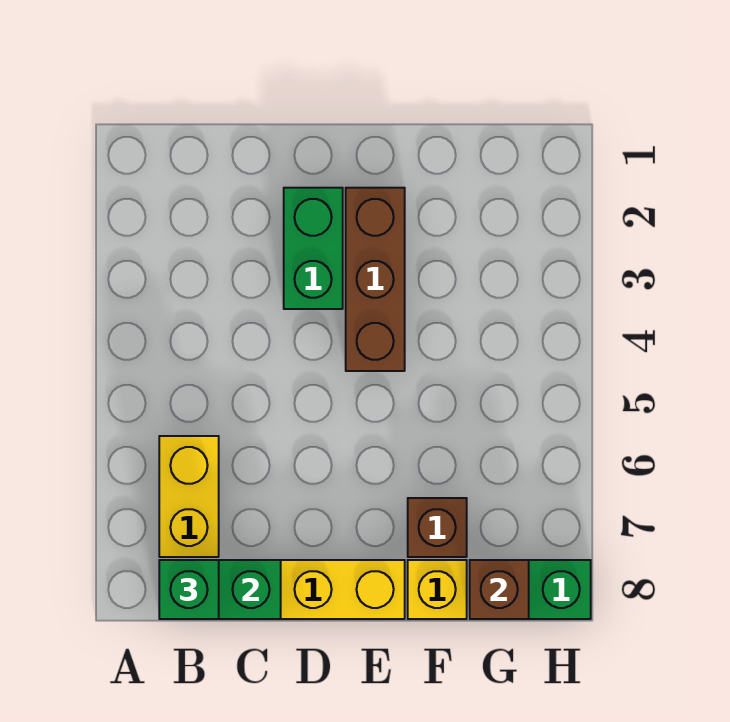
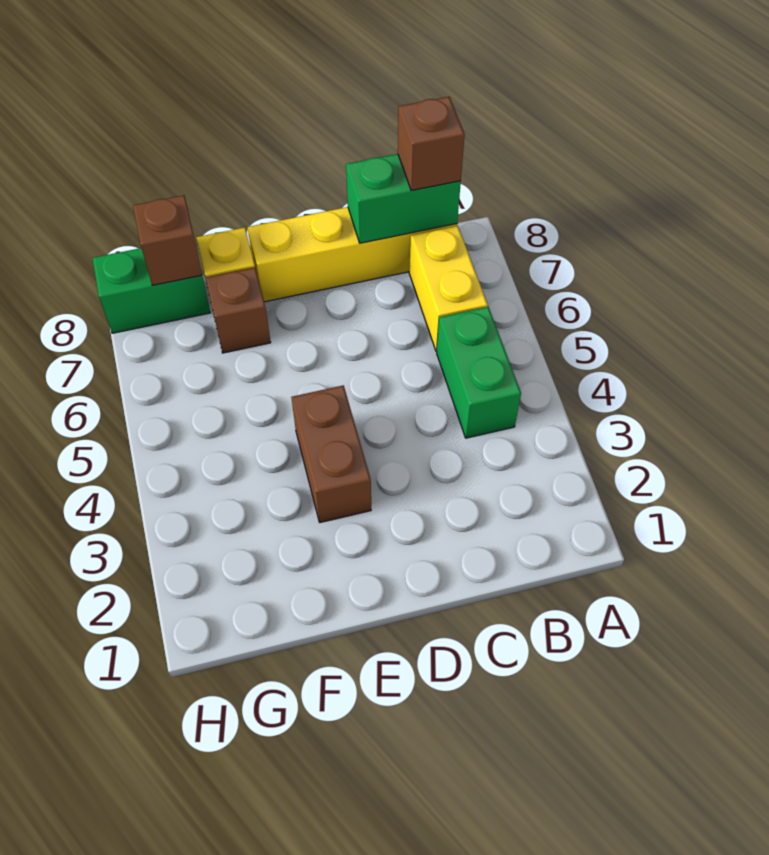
green 1x1 brick [159,560,219,619] -> brown 1x1 brick [398,97,465,191]
green 1x2 brick [284,188,343,309] -> green 1x2 brick moved to [437,307,521,438]
brown 1x3 brick [346,188,405,371] -> brown 1x2 brick [291,385,371,523]

